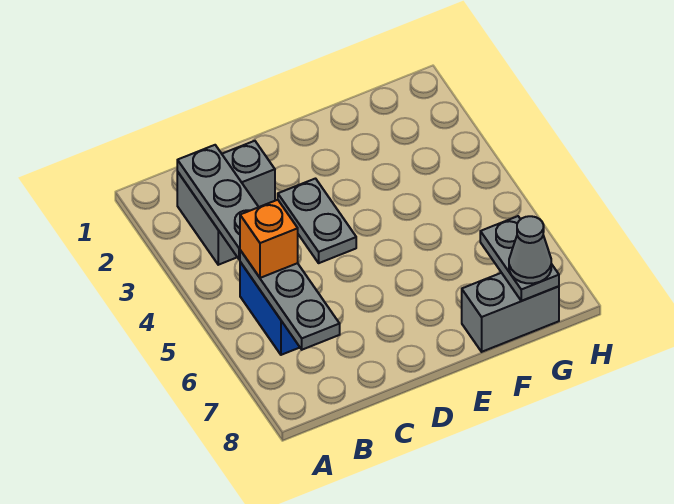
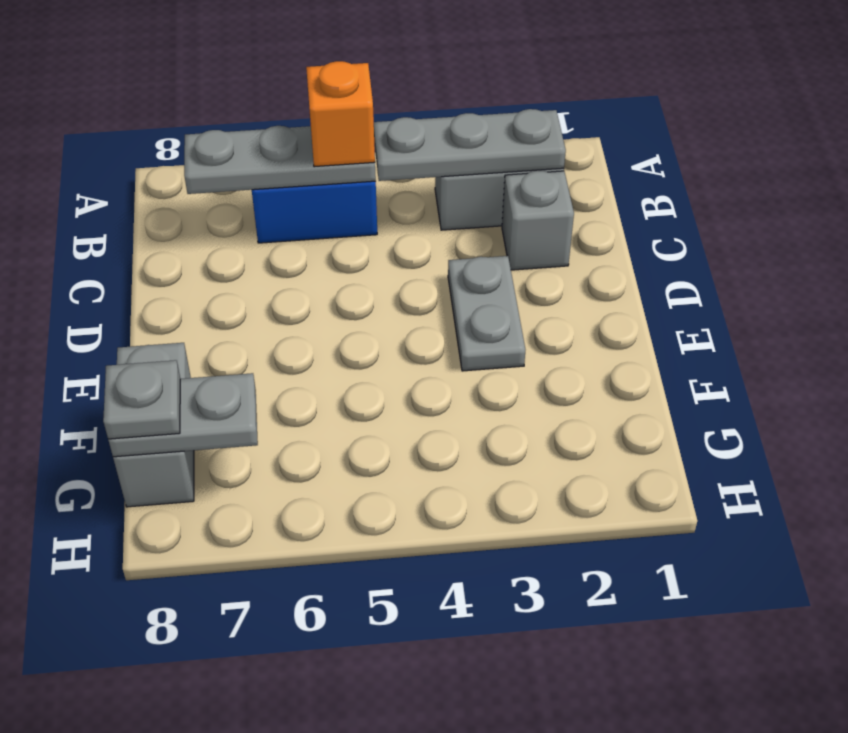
grey 1x2 plate [278,179,356,263] -> grey 1x2 plate turned to [448,256,525,371]
grey 1x1 cone [509,216,551,283] -> grey 1x1 plate [103,360,180,439]

